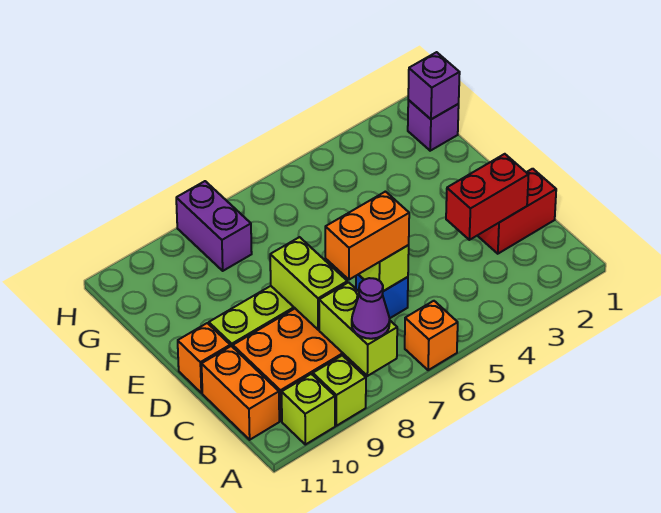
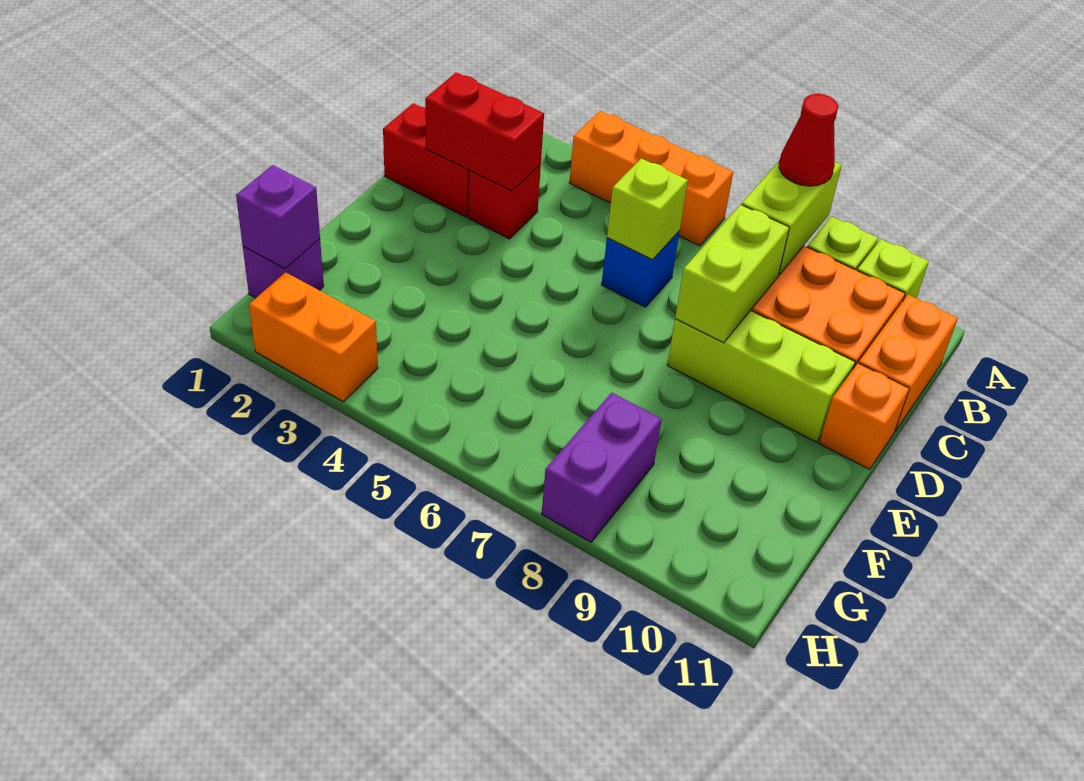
orange 1x1 brick [405,301,458,370] -> orange 1x3 brick [570,111,733,246]
purple 1x1 cone [352,278,390,339] -> red 1x1 cone [779,94,838,186]
none -> red 1x1 brick [468,164,541,239]
orange 1x2 brick [325,192,409,280] -> orange 1x2 brick moved to [249,272,378,402]

